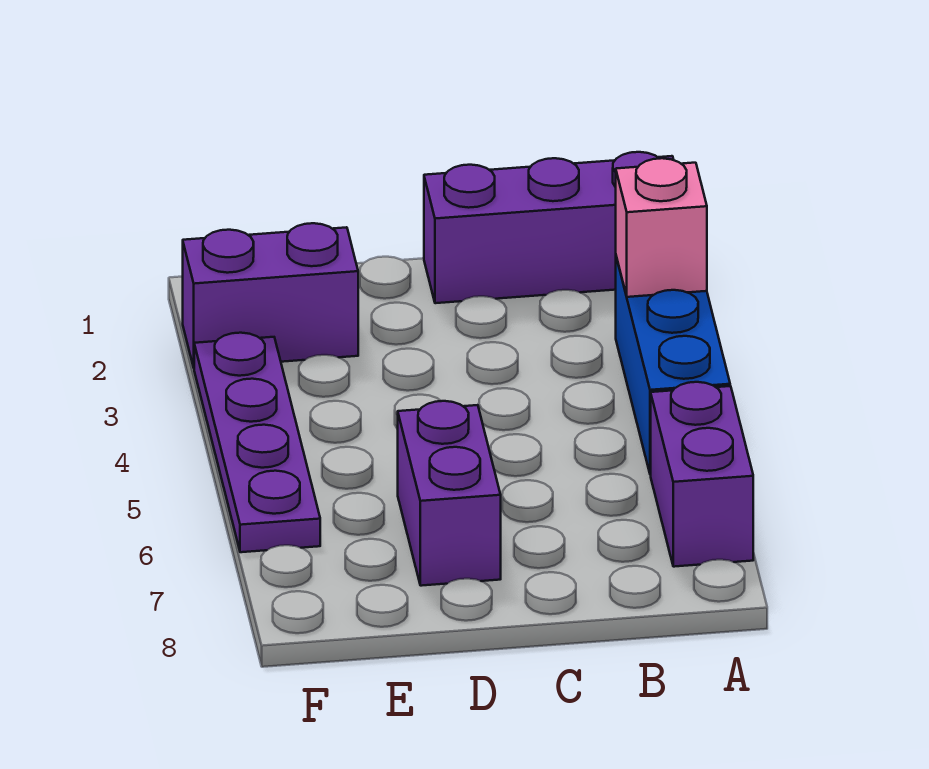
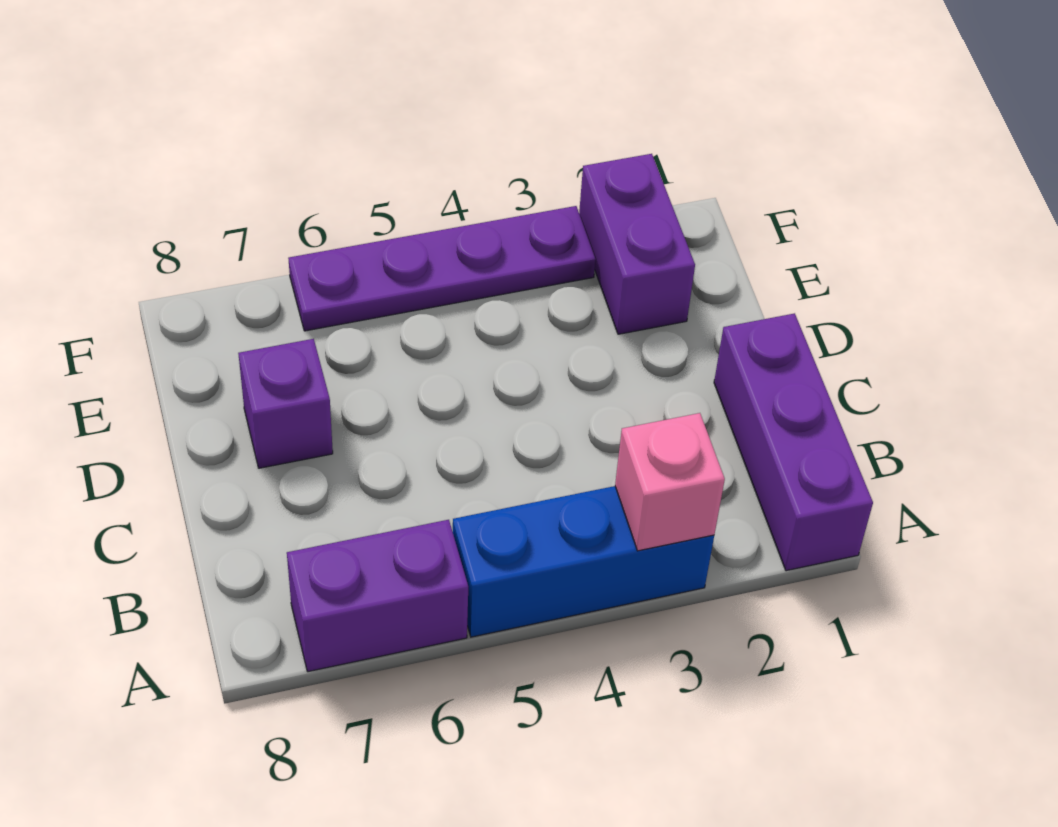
purple 1x2 brick [398,401,501,586] -> purple 1x1 brick [238,339,333,468]

